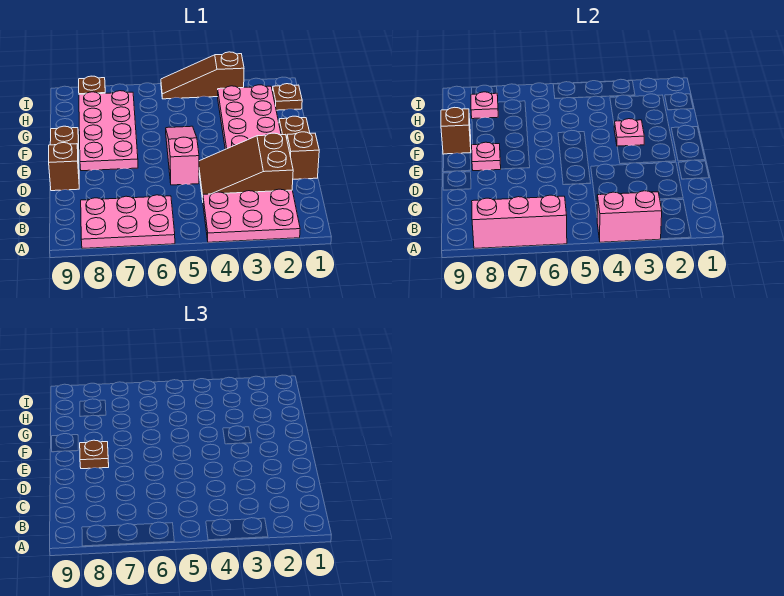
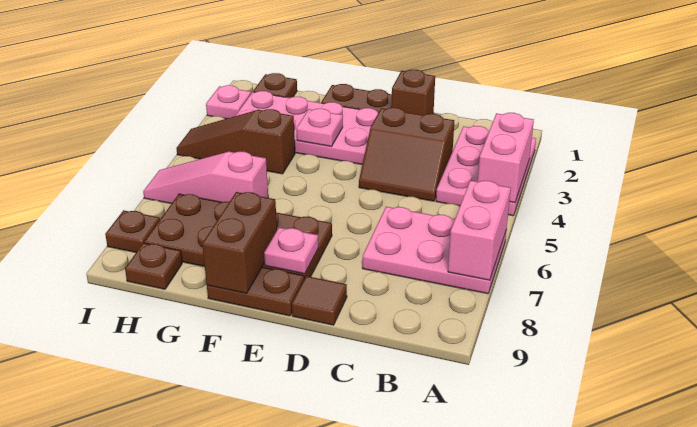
pink 2x3 plate [81,195,175,249] -> pink 2x3 plate turned to [362,207,506,294]
pink 1x3 brick [472,195,567,249] -> pink 1x2 brick [448,180,511,280]
brown 2x3 slope [199,133,293,200] -> brown 2x2 slope [359,108,454,201]
pink 1x3 slope [166,126,199,185] -> pink 1x3 slope moved to [143,152,268,204]
brown 1x1 brick [49,143,79,191] -> brown 1x1 tile [292,276,347,325]
pink 2x4 plate [79,91,138,171] -> brown 2x4 plate [144,194,332,279]
brown 1x1 plate [80,440,109,469] -> brown 1x1 plate moved to [125,243,182,289]
brown 1x1 brick [441,107,471,154] -> brown 1x2 brick [202,192,277,293]
pink 1x1 plate [471,92,498,119] -> pink 1x1 plate moved to [206,85,251,119]
brown 1x3 slope [161,52,244,99] -> brown 1x3 slope turned to [176,109,295,174]

